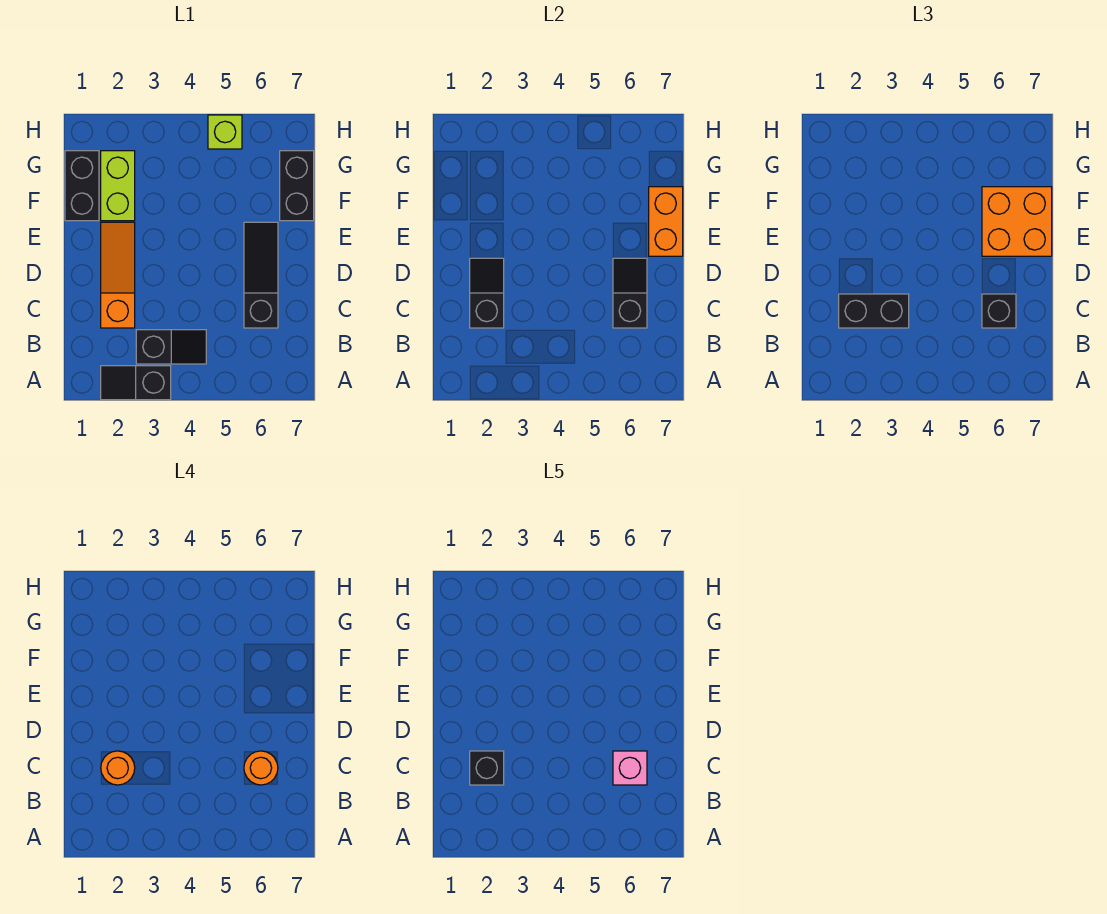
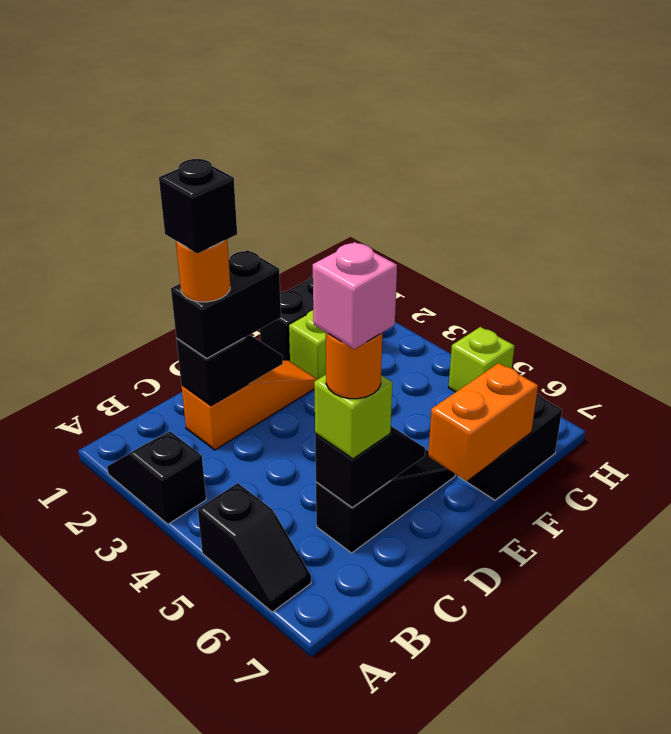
black 1x2 slope [136,330,206,364] -> black 1x2 slope moved to [198,483,311,612]
black 1x2 brick [839,294,909,328] -> black 1x2 brick turned to [171,250,281,359]
black 1x1 brick [982,294,1016,328] -> lime 1x1 brick [314,375,392,459]
orange 2x2 brick [982,187,1052,256] -> none

